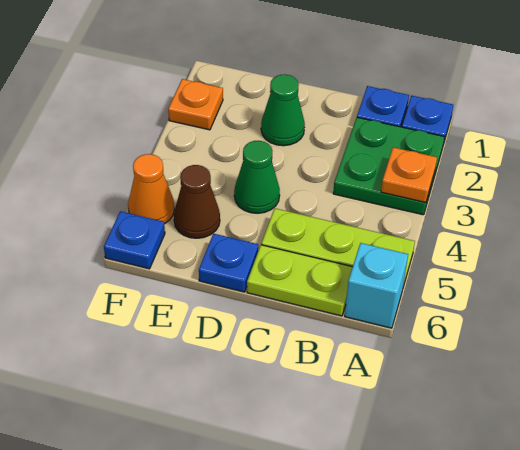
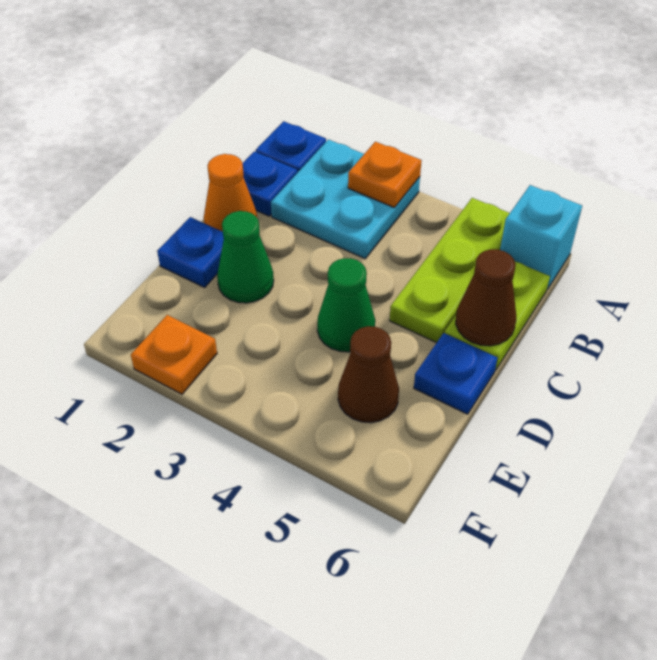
green 2x2 plate [333,117,445,215] -> cyan 2x2 plate [271,139,420,259]
none -> brown 1x1 cone [456,249,516,346]
orange 1x1 cone [128,154,174,224] -> orange 1x1 cone moved to [204,154,257,232]
blue 1x1 plate [104,211,165,269] -> blue 1x1 plate moved to [157,217,224,287]

